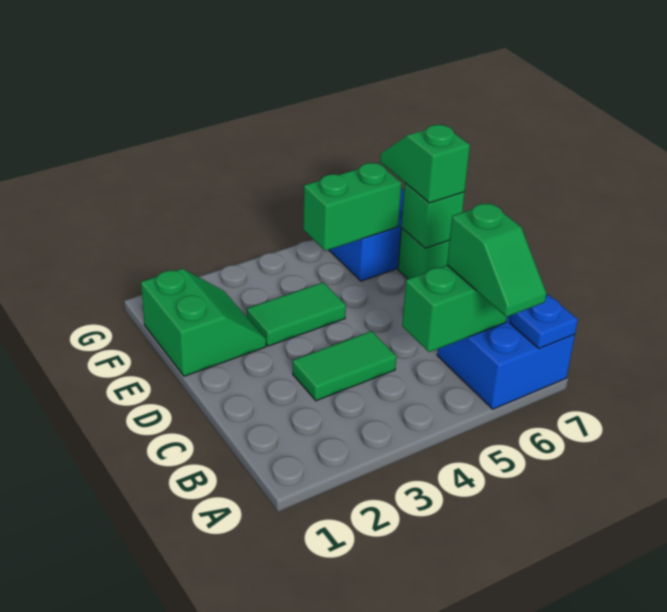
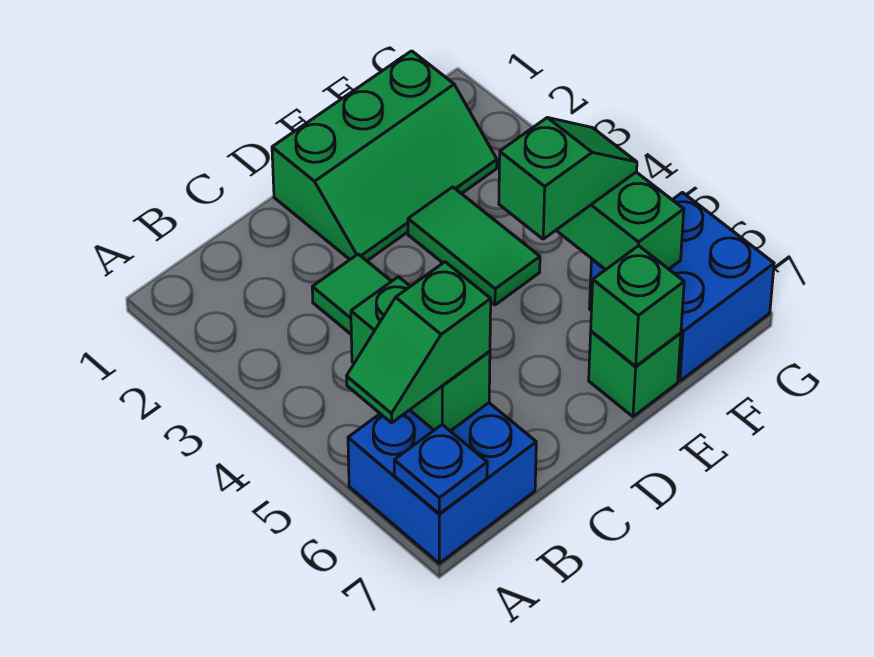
green 2x2 slope [141,269,266,376] -> green 2x3 slope [272,51,497,261]
green 1x2 slope [380,125,470,203] -> green 1x2 slope moved to [499,118,637,239]

